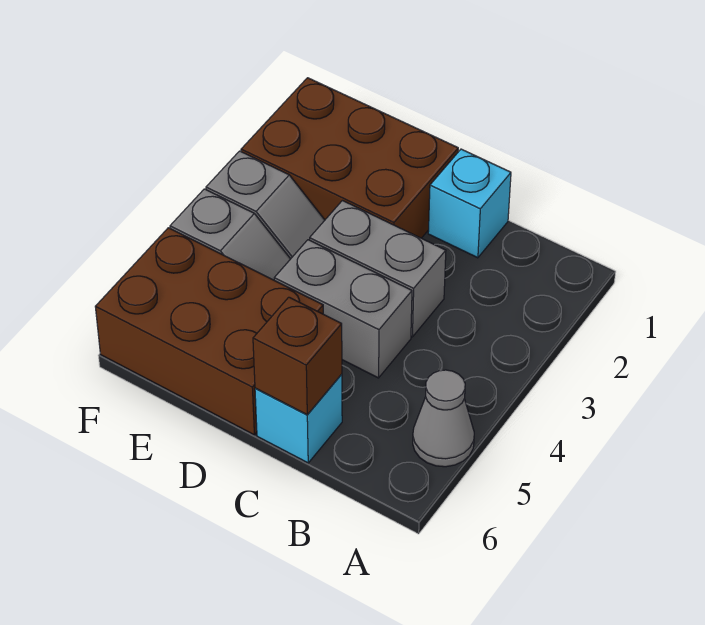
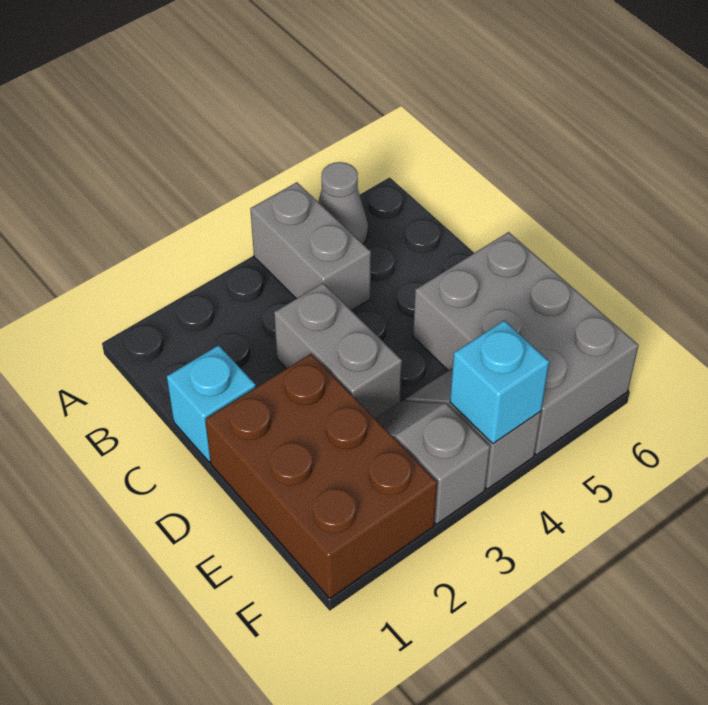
grey 1x2 brick [274,240,412,378] -> grey 1x2 brick moved to [250,182,371,311]
cyan 1x1 brick [255,374,342,463] -> cyan 1x1 brick moved to [450,321,549,444]
brown 1x1 brick [253,297,342,415] -> none
brown 2x3 brick [95,228,323,435] -> grey 2x3 brick [413,232,638,455]

